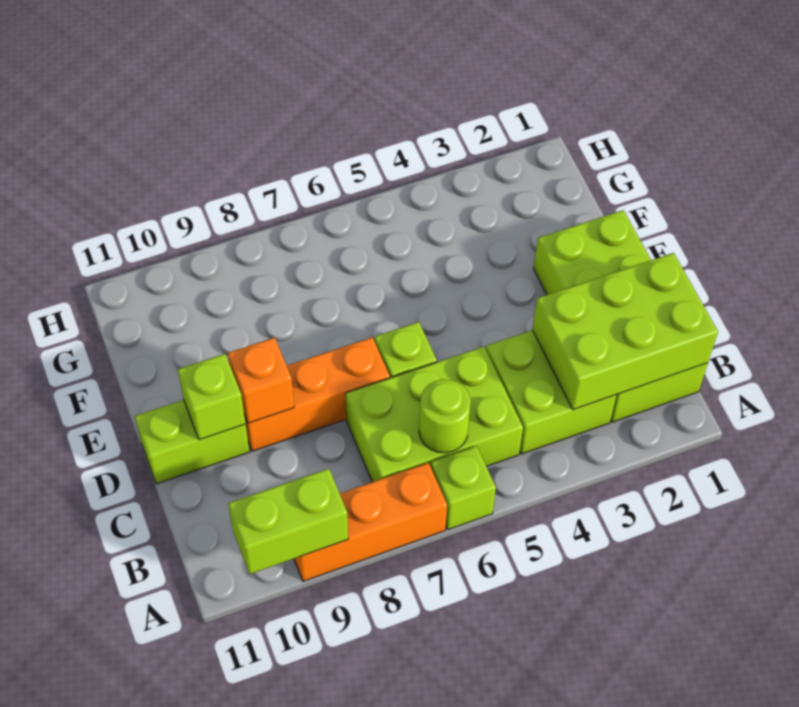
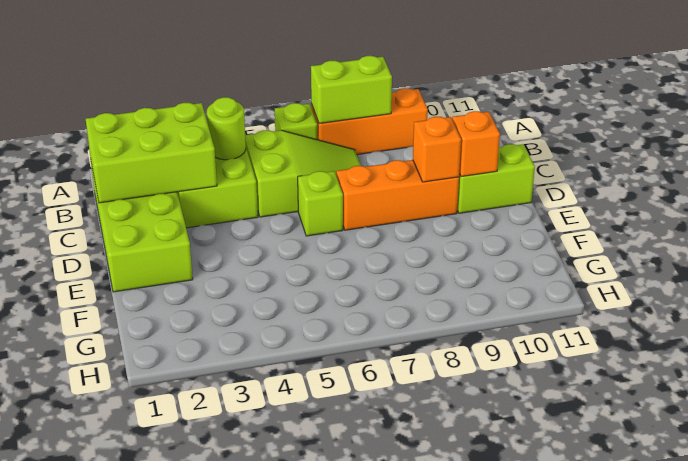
lime 1x2 brick [228,469,348,574] -> lime 1x2 brick moved to [311,56,392,124]
lime 2x3 brick [345,347,523,482] -> lime 2x3 slope [245,130,361,217]
lime 1x1 round brick [419,379,471,453] -> lime 1x1 round brick moved to [207,97,246,160]
lime 1x1 brick [178,354,246,440] -> orange 1x1 brick [452,111,500,177]

